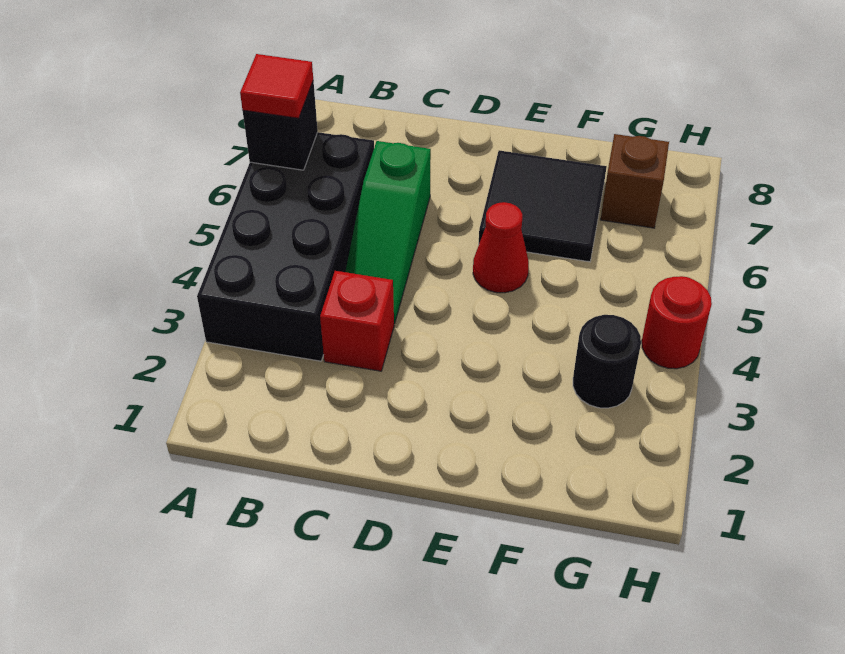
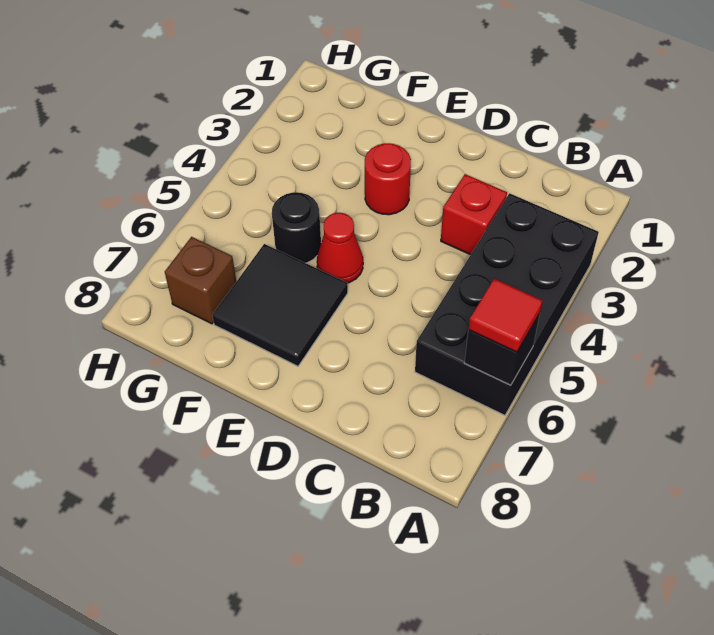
green 1x3 slope [345,141,431,324] -> none
black 1x1 round brick [573,315,641,408] -> black 1x1 round brick moved to [272,192,321,263]
red 1x1 round brick [642,276,712,369] -> red 1x1 round brick moved to [365,143,411,215]

